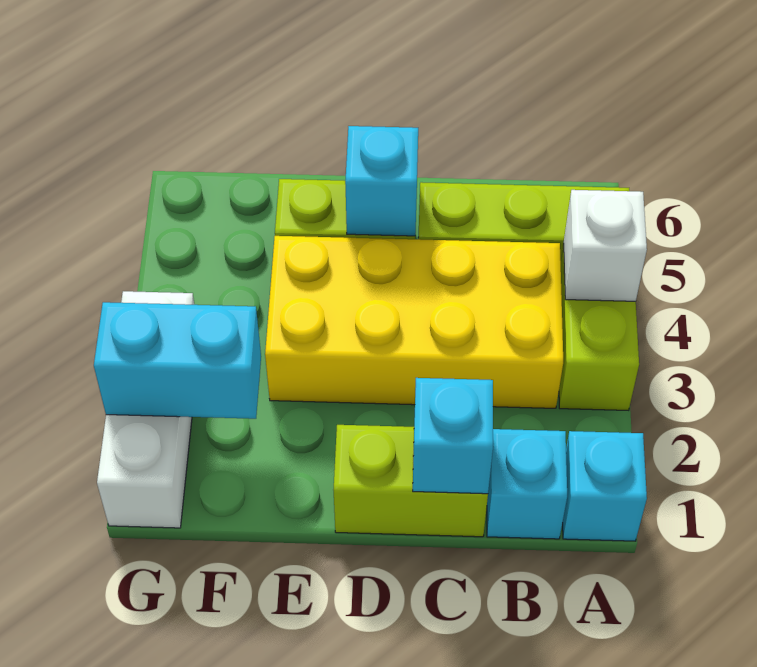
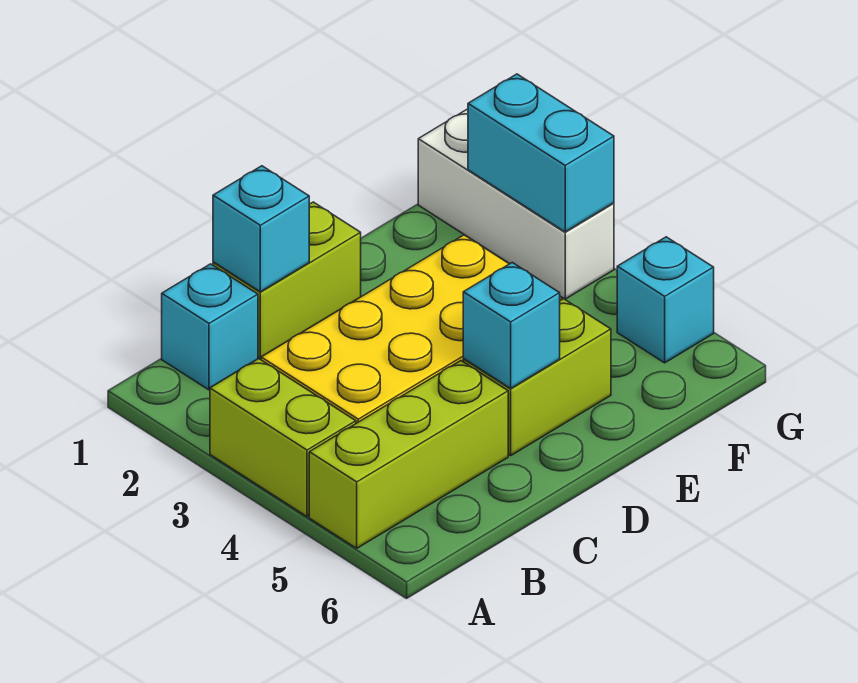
cyan 1x1 brick [563,431,647,541] -> cyan 1x1 brick moved to [617,237,714,363]
white 1x1 brick [563,190,647,301] -> none
cyan 1x2 brick [94,302,261,419] -> cyan 1x2 brick turned to [468,74,614,232]

